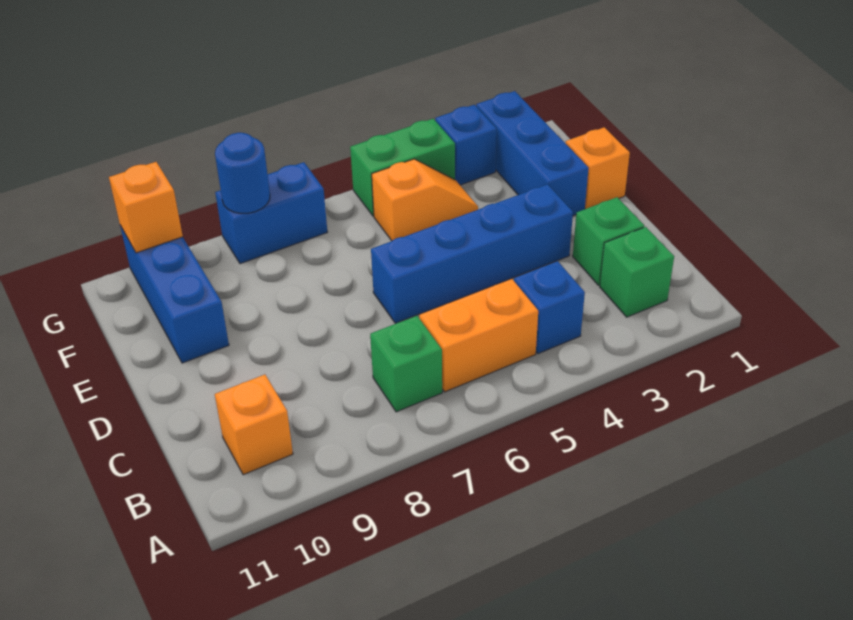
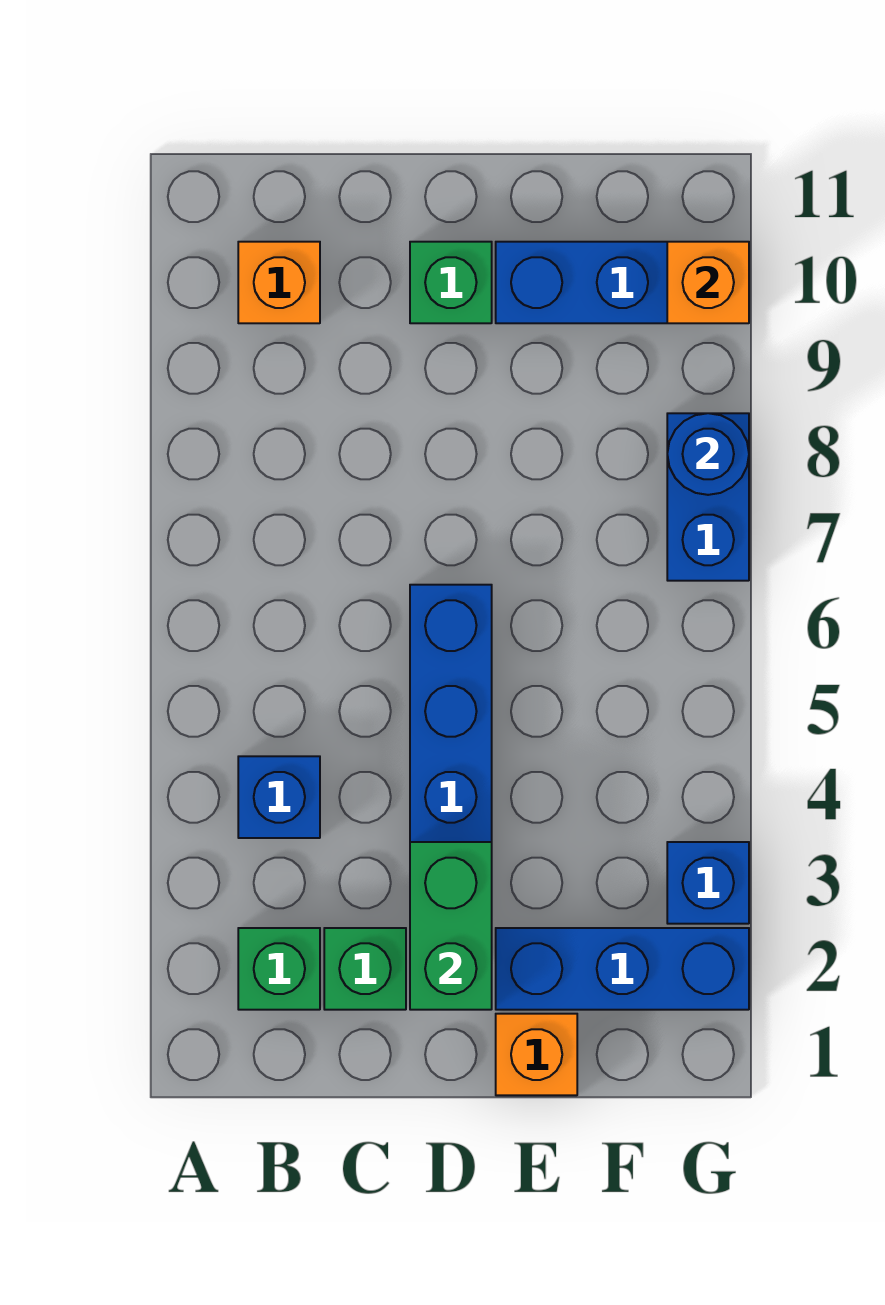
orange 1x2 brick [419,279,538,392] -> none
green 1x1 brick [370,316,442,412] -> green 1x1 brick moved to [410,242,492,323]
orange 1x2 slope [372,159,478,241] -> none
green 1x2 brick [350,119,455,216] -> green 1x2 brick moved to [410,842,492,1010]

